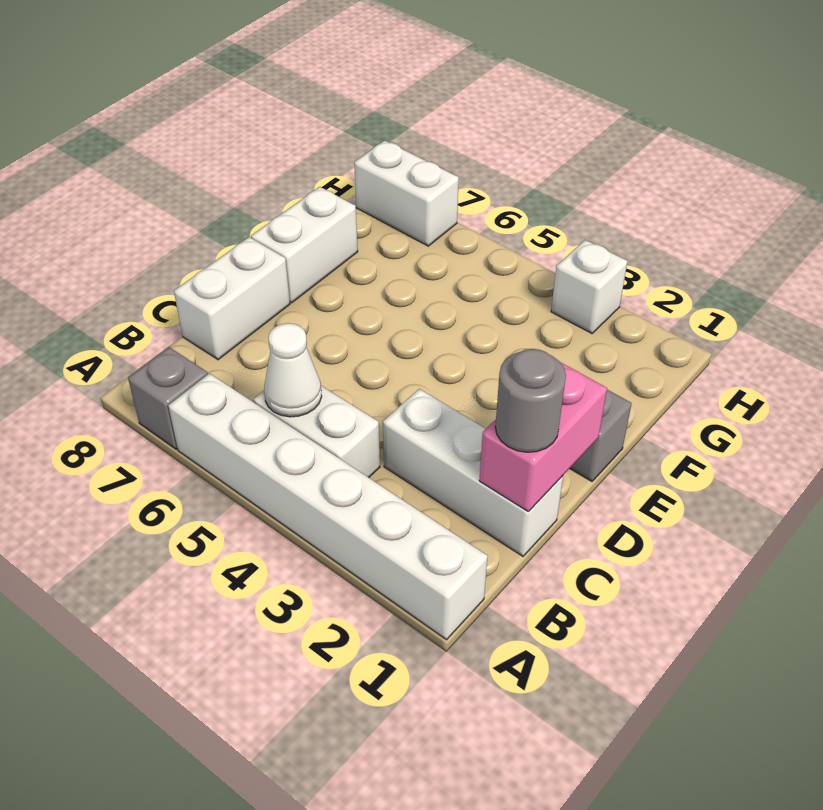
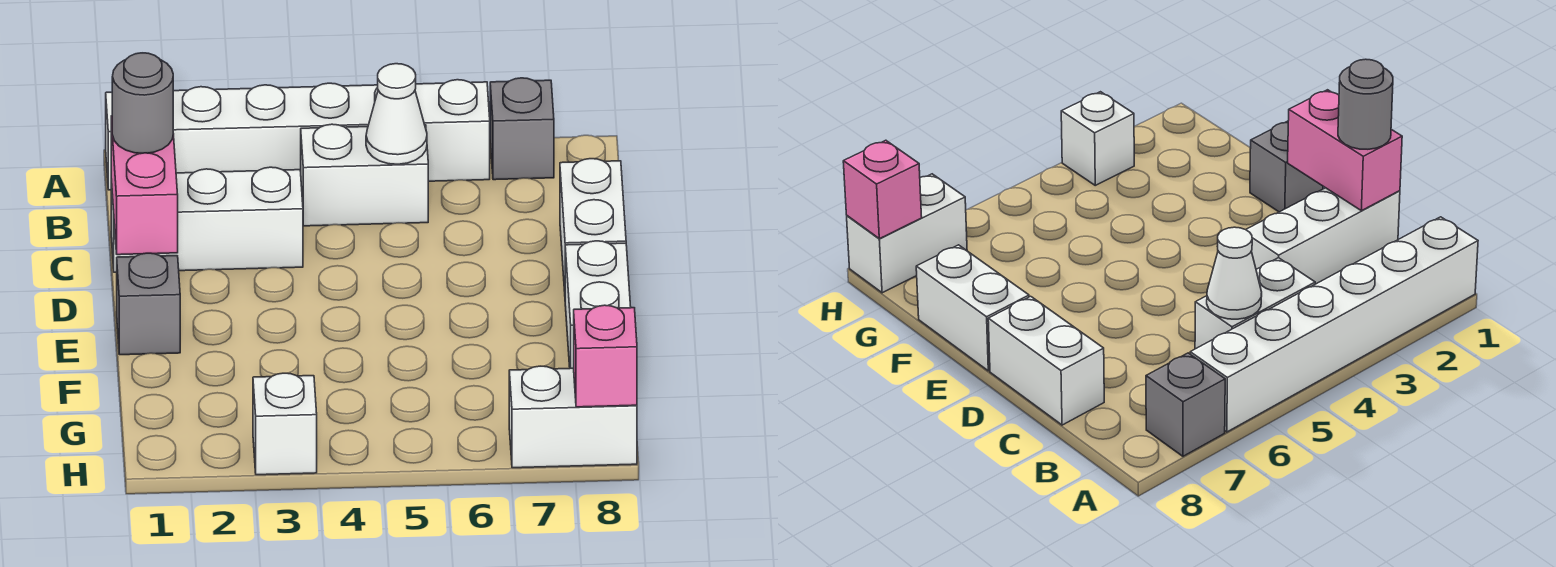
none -> pink 1x1 brick [574,305,637,407]

